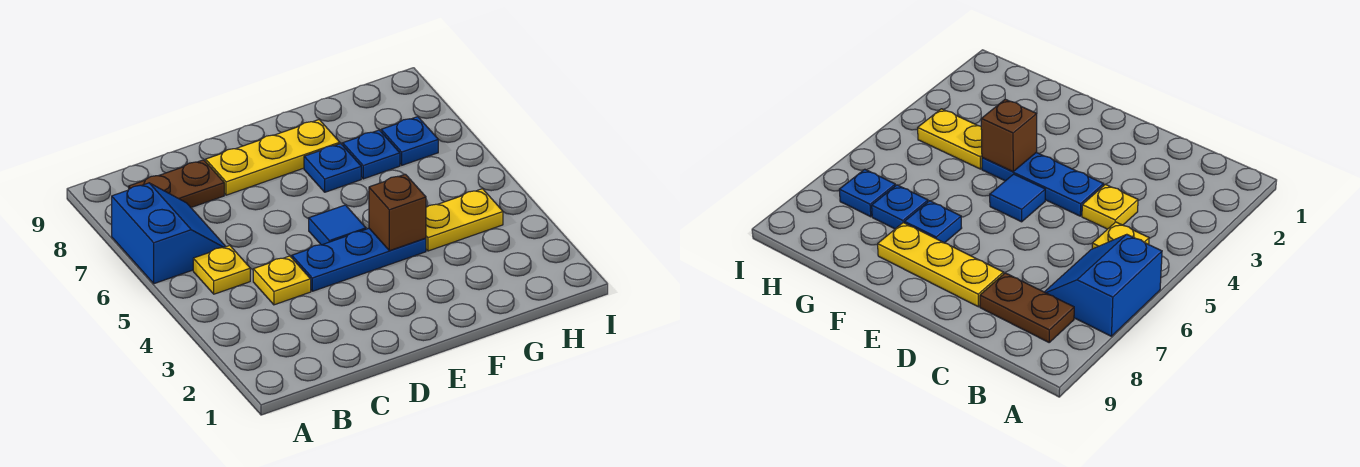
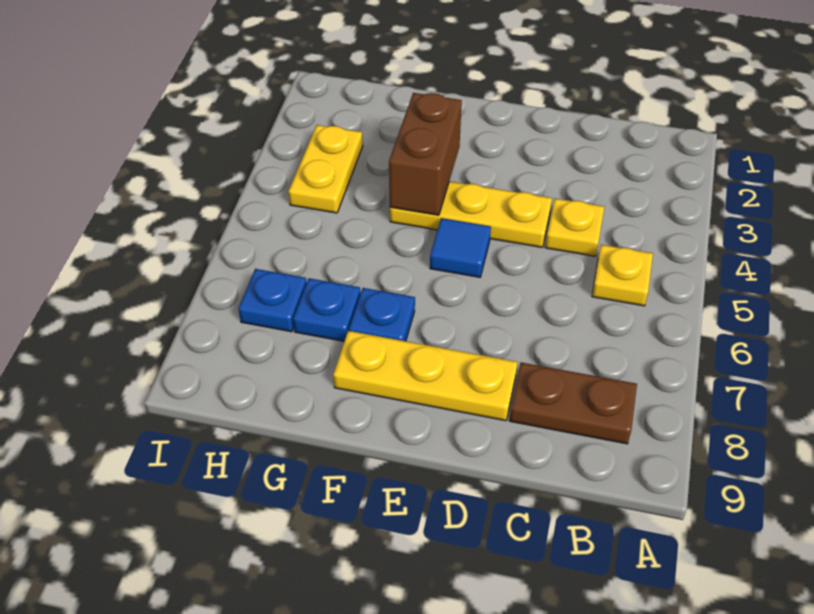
blue 2x2 slope [112,183,226,284] -> none
blue 1x3 plate [292,228,426,291] -> yellow 1x3 plate [390,181,552,247]
brown 1x1 brick [369,174,426,251] -> brown 1x2 brick [389,93,462,215]
yellow 1x2 plate [426,189,503,251] -> yellow 1x2 plate turned to [288,125,363,213]

